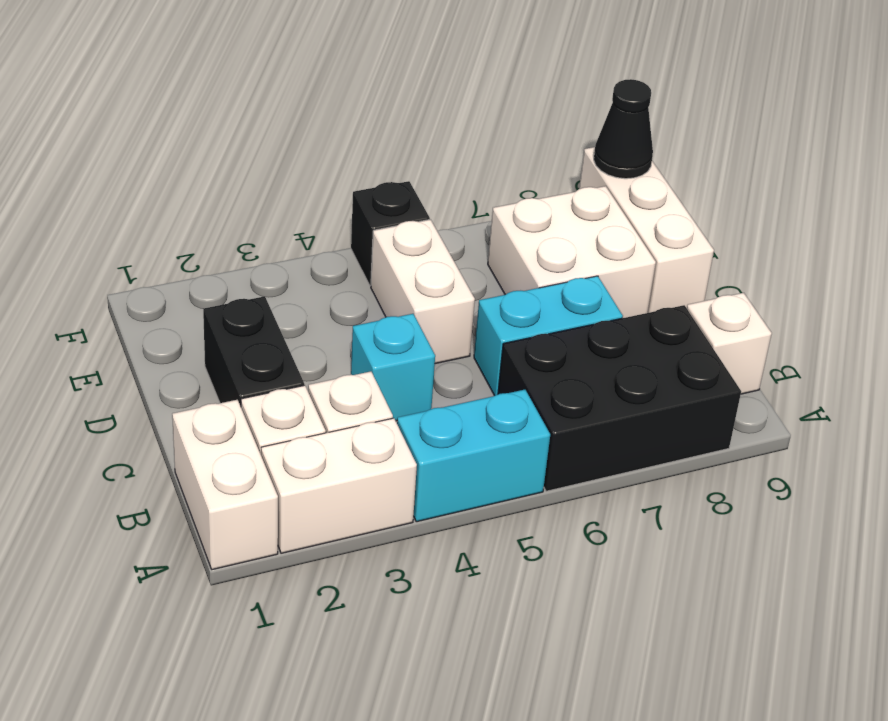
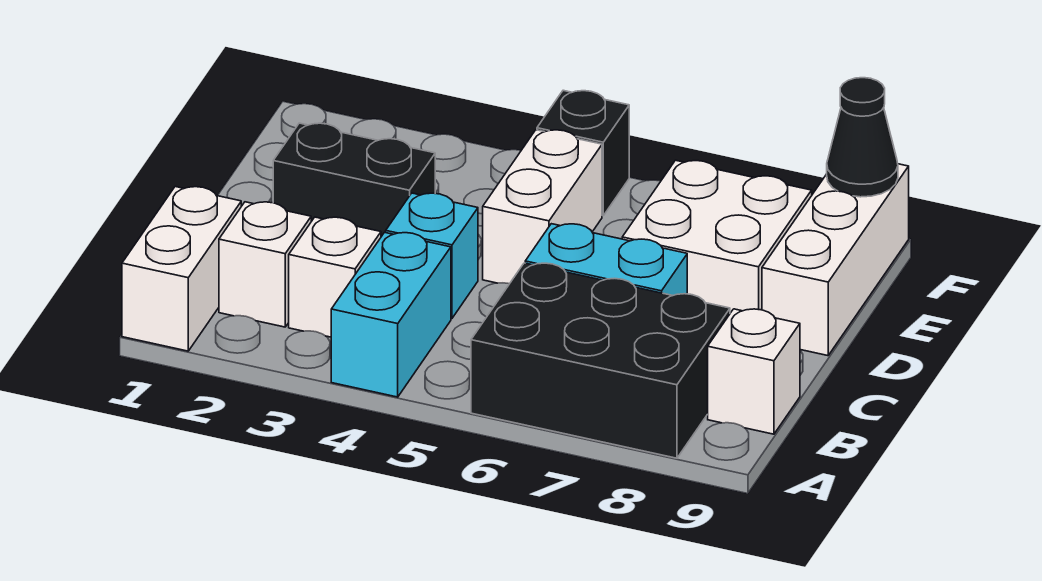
white 1x2 brick [261,418,417,553] -> none
cyan 1x2 brick [397,390,550,522] -> cyan 1x2 brick turned to [331,232,451,397]
black 1x2 brick [203,296,304,406] -> black 1x2 brick turned to [273,123,435,237]

